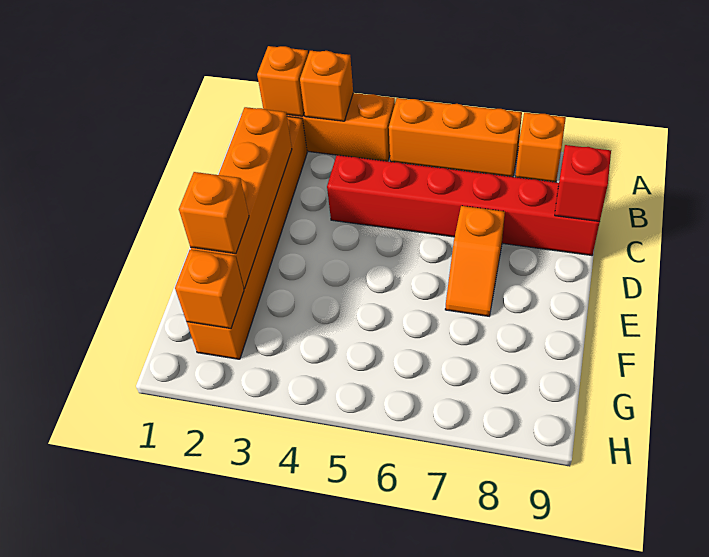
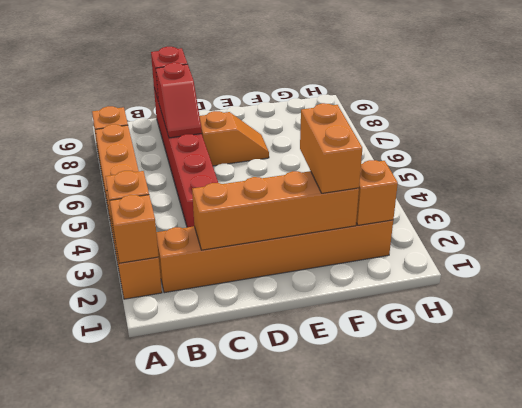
none -> red 1x2 slope [156,63,202,138]
orange 1x1 brick [179,172,249,254] -> orange 1x2 brick [300,103,362,193]

